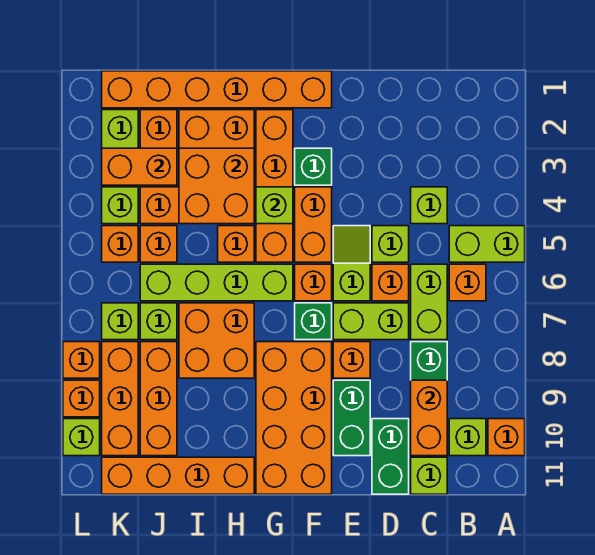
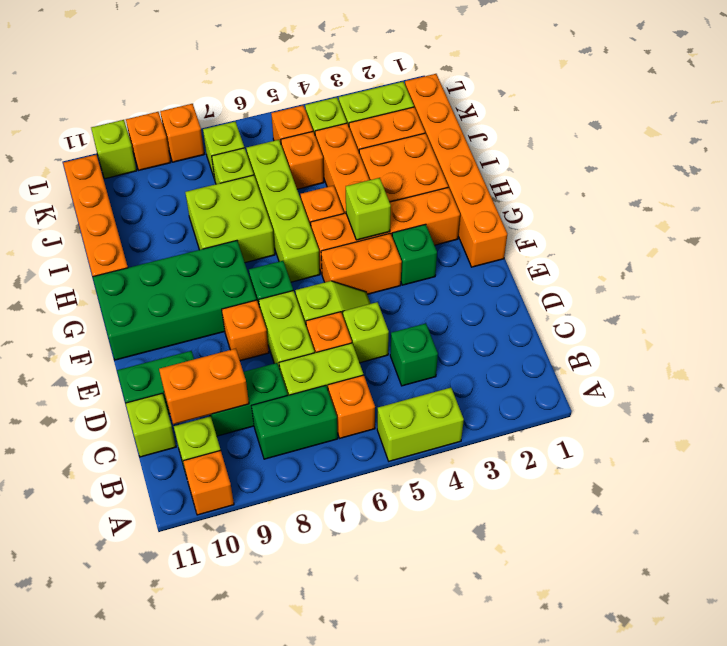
lime 1x2 brick [449,226,525,262] -> lime 1x2 brick turned to [377,388,464,461]
lime 1x1 brick [411,187,447,224] -> green 1x1 brick [390,323,438,386]
green 1x2 brick [333,380,370,456] -> green 1x2 brick moved to [252,385,338,459]
orange 1x1 brick [295,264,332,301] -> none
orange 2x4 brick [256,342,332,494] -> green 2x4 brick [93,241,256,360]
orange 2x2 brick [179,148,254,224] -> none
orange 2x2 brick [179,303,254,378] -> lime 2x2 brick [185,175,275,263]
orange 1x2 brick [102,148,177,185] -> none
orange 1x3 brick [140,342,177,456] -> none
orange 1x3 brick [102,342,138,456] -> none

